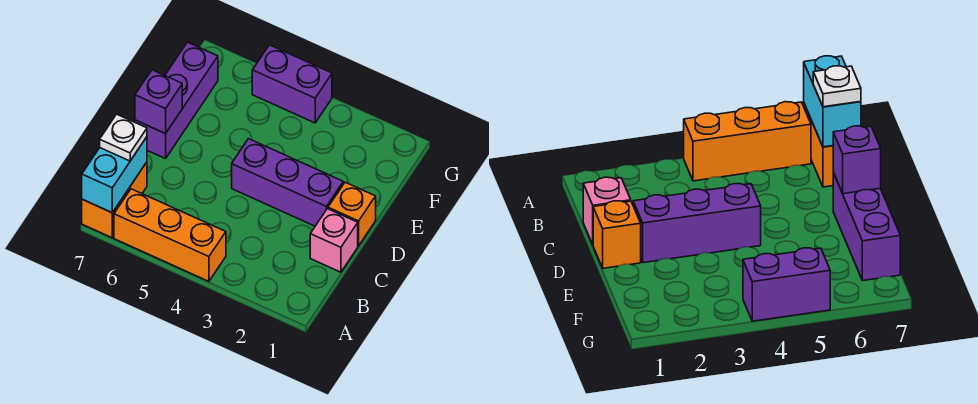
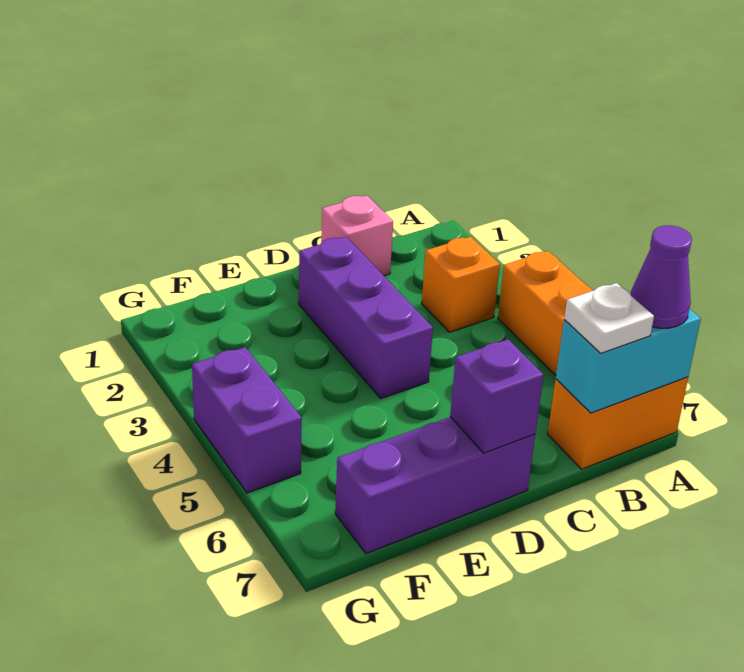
none -> purple 1x1 cone [630,225,692,328]
orange 1x1 brick [328,182,376,246] -> orange 1x1 brick moved to [422,237,500,332]

